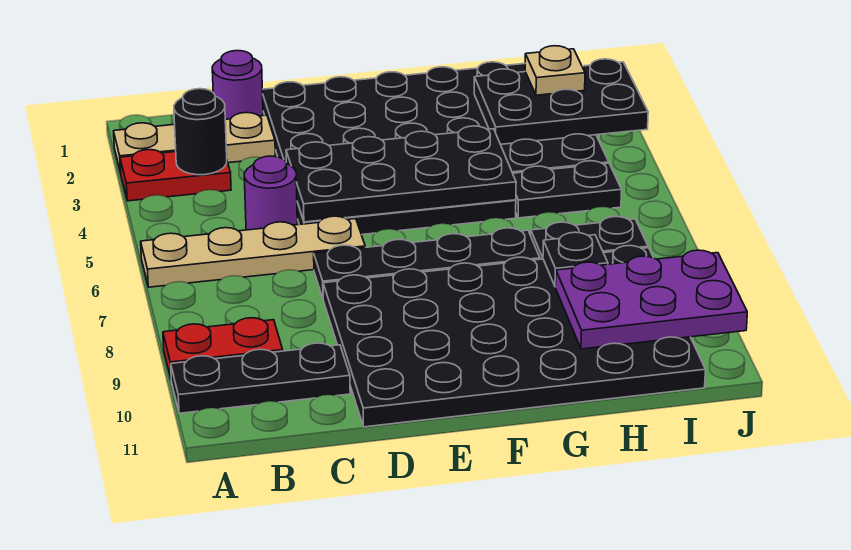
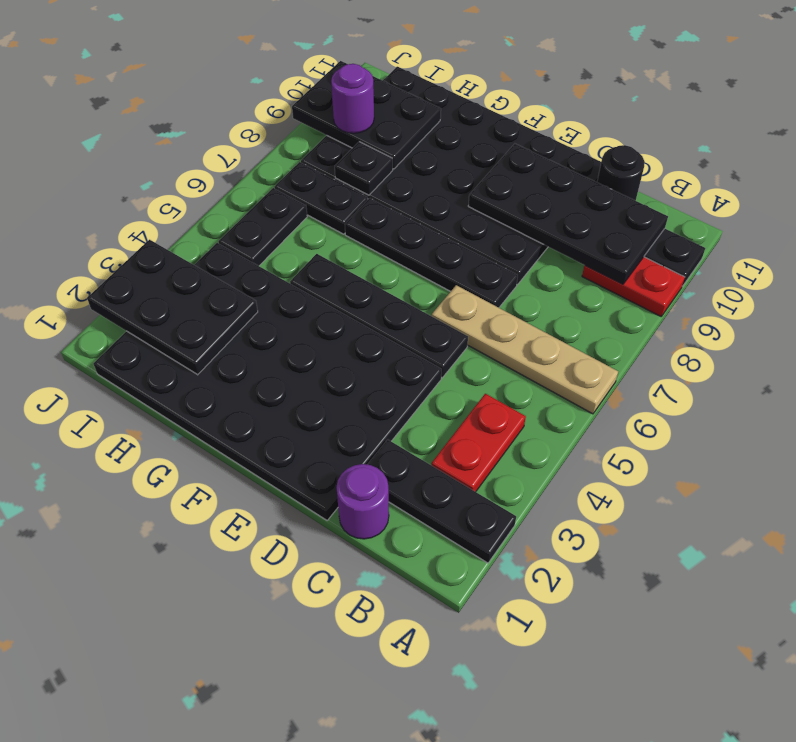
tan 1x3 plate [114,113,275,173] -> black 1x3 plate [367,440,516,563]
red 1x2 plate [120,150,231,201] -> red 1x2 plate turned to [431,394,526,492]
black 1x1 round brick [174,89,227,175] -> black 1x1 round brick moved to [597,145,645,201]
purple 1x1 round brick [244,156,297,230] -> purple 1x1 round brick moved to [331,64,374,133]
black 2x4 plate [286,126,516,222] -> black 2x4 plate moved to [468,144,668,284]
black 1x2 plate [513,161,622,218] -> black 1x2 plate turned to [219,188,307,266]
purple 2x3 plate [556,250,747,349] -> black 2x3 plate [292,61,441,169]
tan 1x1 plate [525,46,585,95] -> none

